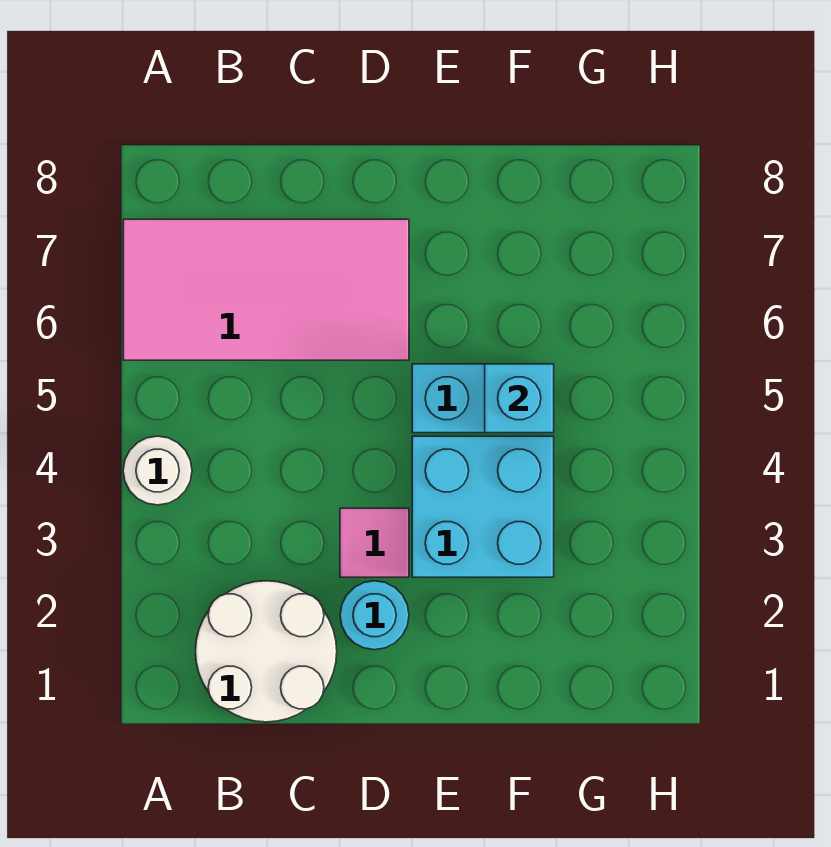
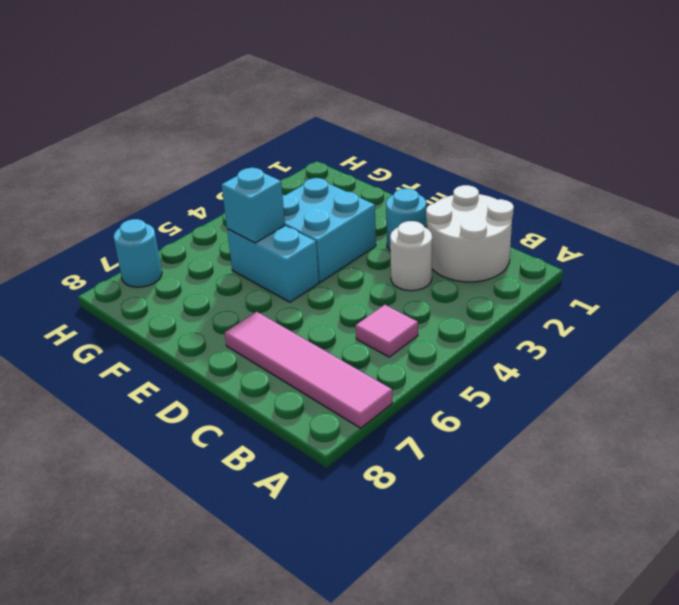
white 1x1 round brick [123,436,192,505] -> white 1x1 round brick moved to [390,221,432,291]
pink 2x4 tile [123,219,409,360] -> pink 1x4 tile [225,312,392,428]
pink 1x1 tile [340,508,409,577] -> pink 1x1 tile moved to [356,305,418,357]
none -> cyan 1x1 round brick [114,219,162,287]

